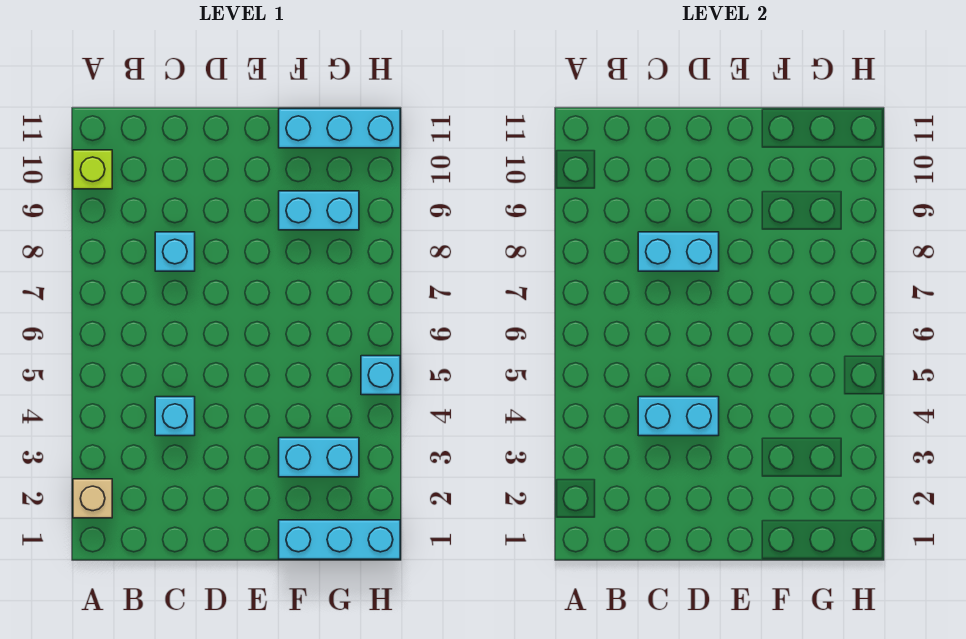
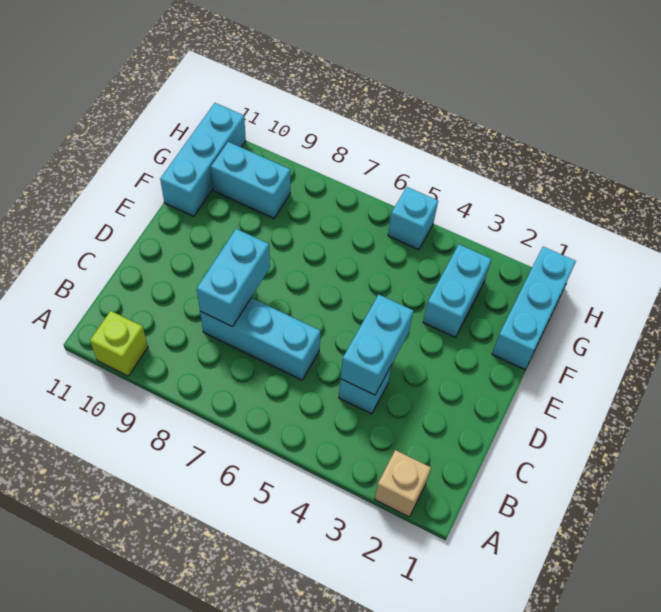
cyan 1x1 brick [155,232,195,271] -> cyan 1x3 brick [200,298,321,380]
cyan 1x2 brick [279,191,359,230] -> cyan 1x2 brick turned to [211,142,290,218]

